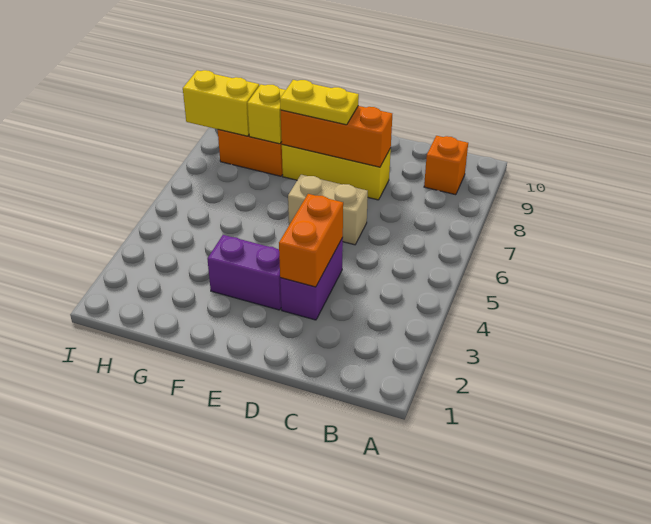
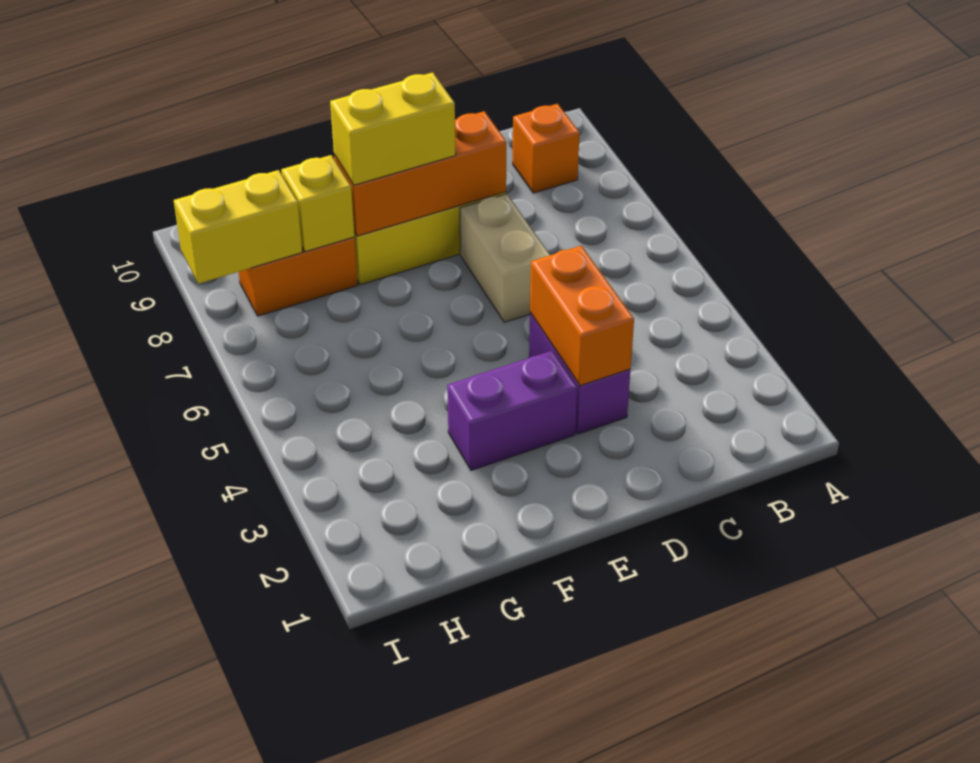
tan 1x2 brick [288,175,368,245] -> tan 1x2 brick turned to [460,194,550,322]
yellow 1x2 plate [280,80,359,125] -> yellow 1x2 brick [330,72,456,185]

